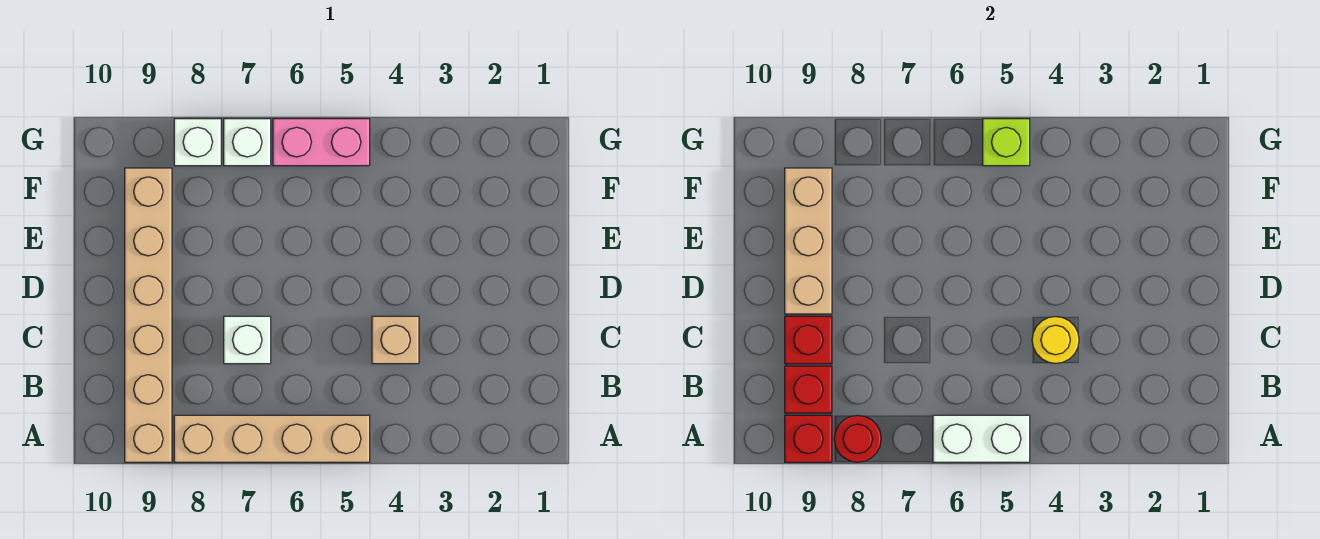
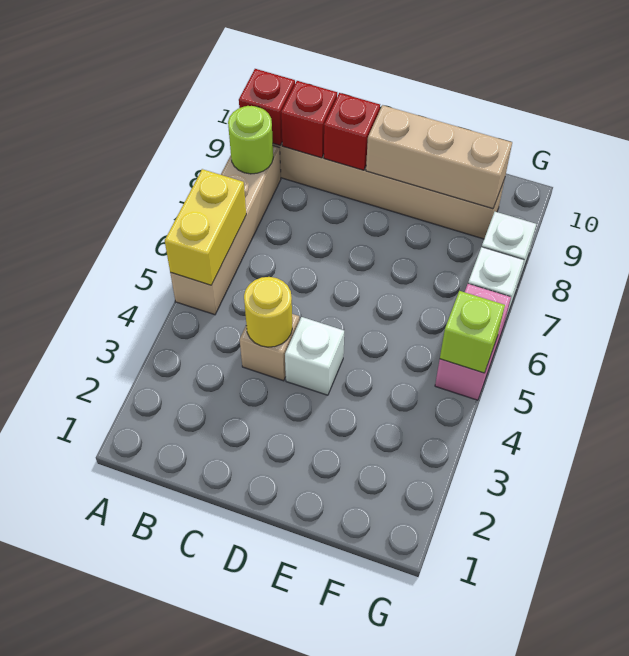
white 1x2 brick [933,415,1030,462] -> yellow 1x2 brick [165,169,246,285]
red 1x1 round brick [834,415,881,462] -> lime 1x1 round brick [228,106,273,174]
white 1x1 brick [224,316,271,364] -> white 1x1 brick moved to [285,317,344,395]

